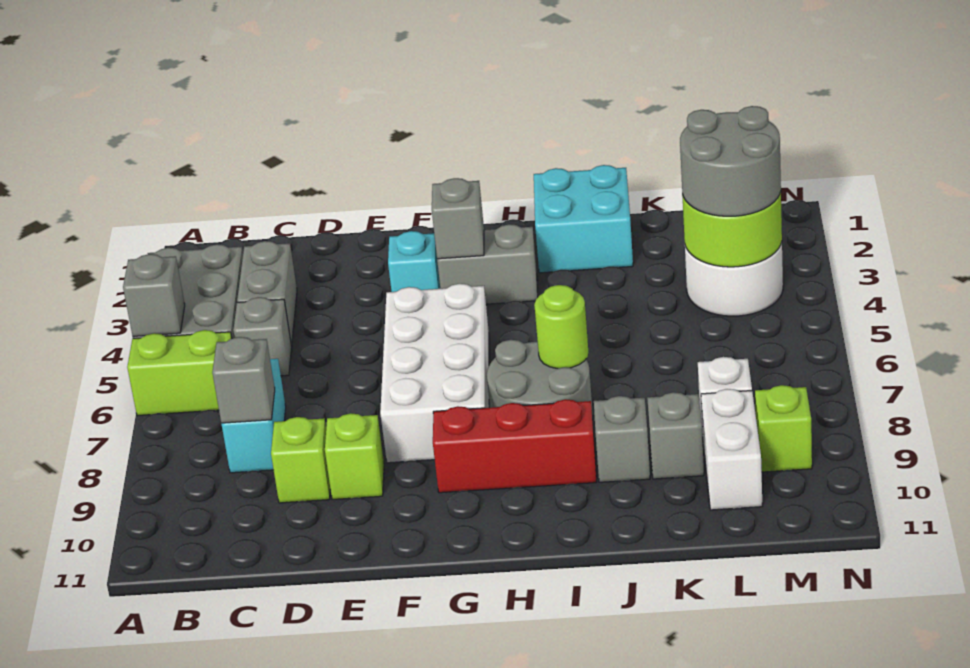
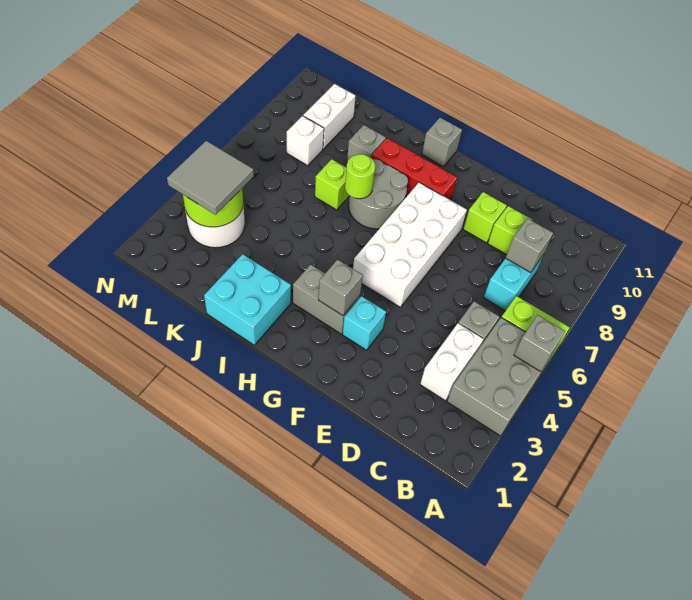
grey 1x2 brick [237,241,297,345] -> white 1x2 brick [420,323,484,401]
grey 1x1 brick [647,392,704,479] -> grey 1x1 brick moved to [422,118,462,167]
grey 2x2 round brick [680,106,781,216] -> grey 2x2 tile [167,141,254,215]
lime 1x1 brick [755,385,812,472] -> lime 1x1 brick moved to [315,159,350,210]

